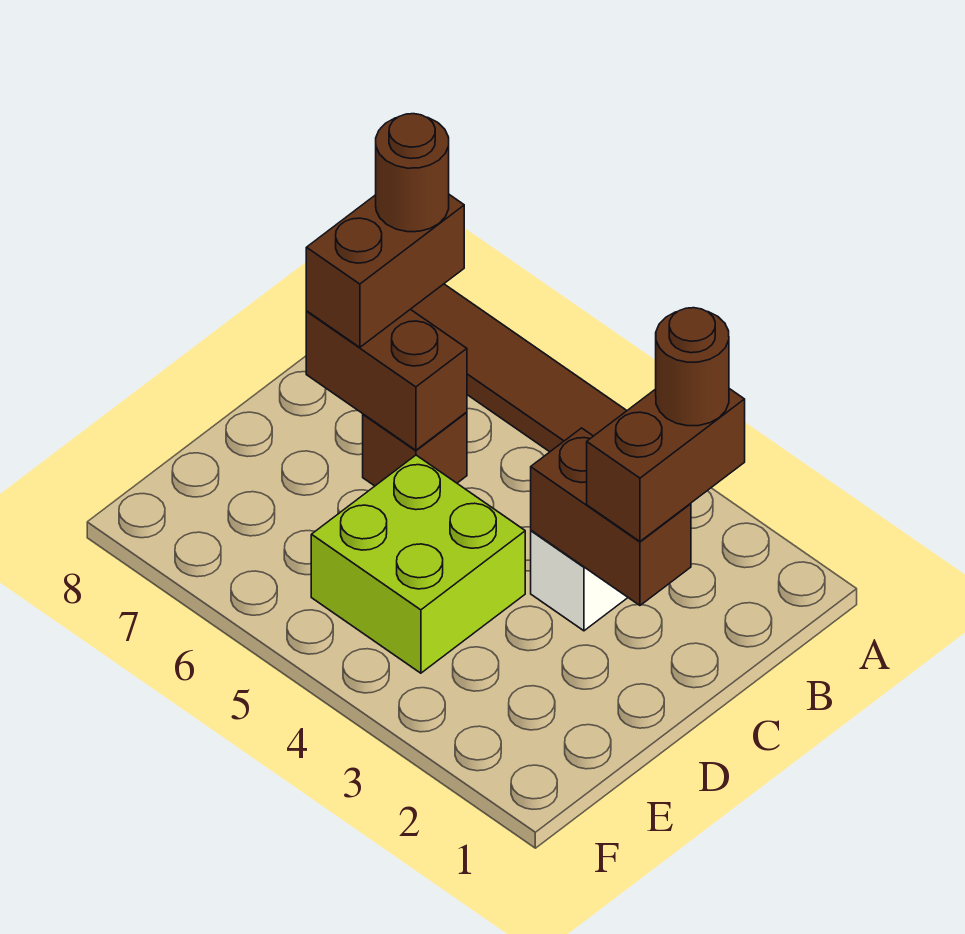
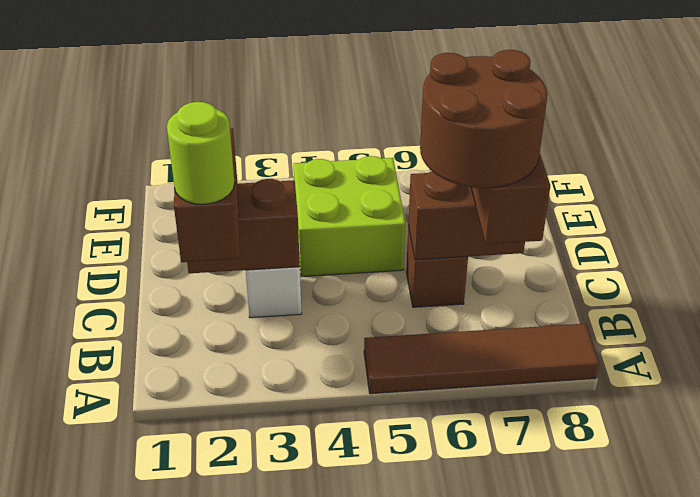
brown 1x1 round brick [656,308,729,426] -> lime 1x1 round brick [167,102,235,204]
brown 1x1 round brick [376,114,449,232] -> brown 2x2 round brick [420,50,547,188]

